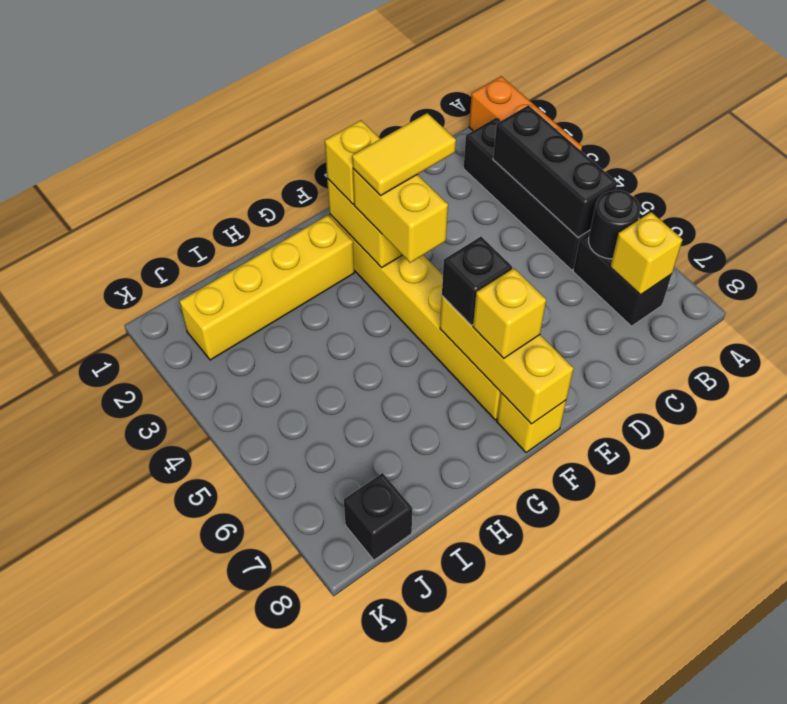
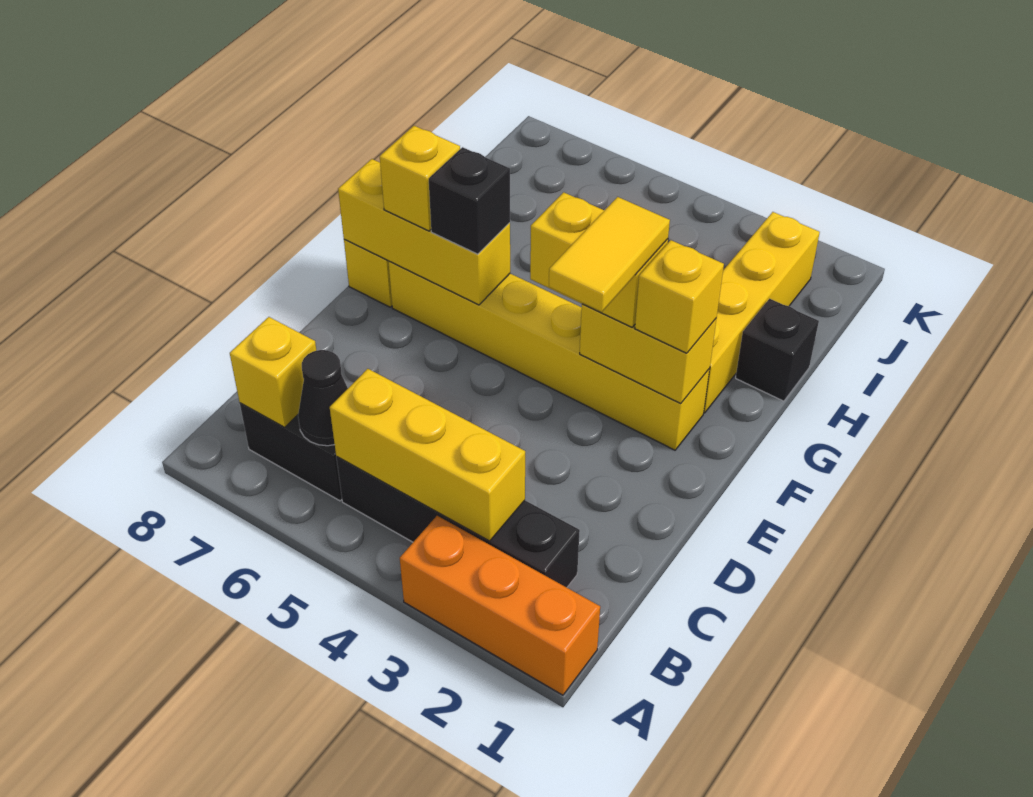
black 1x3 brick [493,105,617,237] -> yellow 1x3 brick [330,369,525,541]
black 1x1 round brick [589,190,640,259] -> black 1x1 cone [298,350,348,446]
black 1x1 brick [344,473,412,560] -> black 1x1 brick moved to [736,299,819,401]

